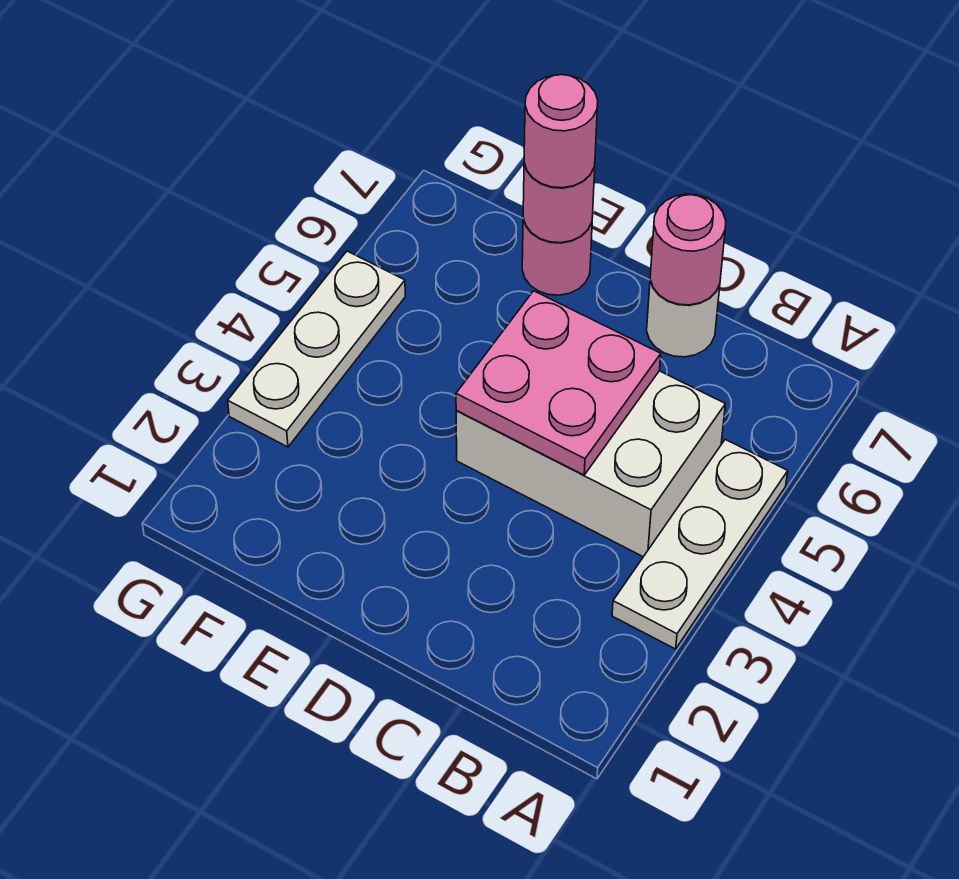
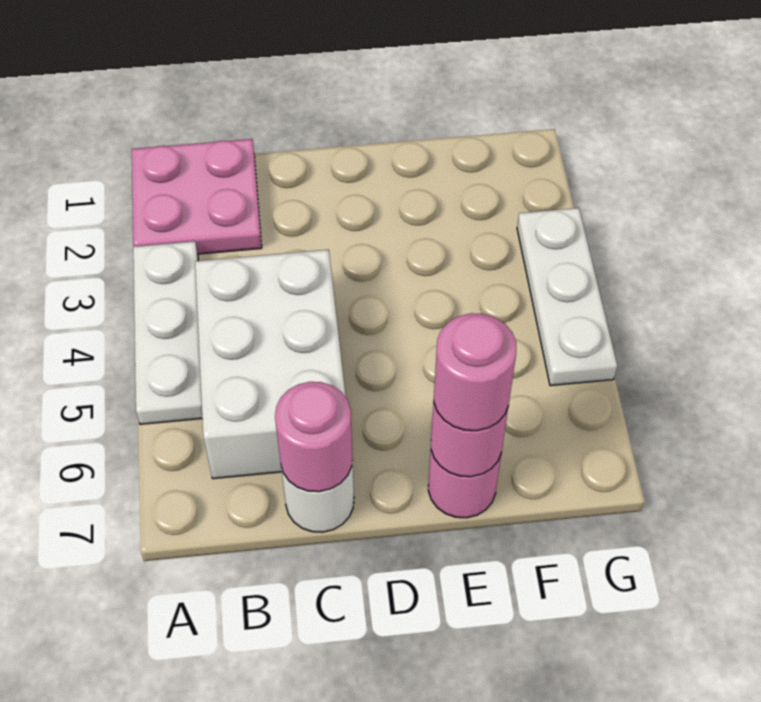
white 2x3 brick [456,371,725,557] -> white 2x3 brick turned to [195,249,346,479]
pink 2x2 plate [456,291,661,475] -> pink 2x2 plate moved to [132,139,262,254]

